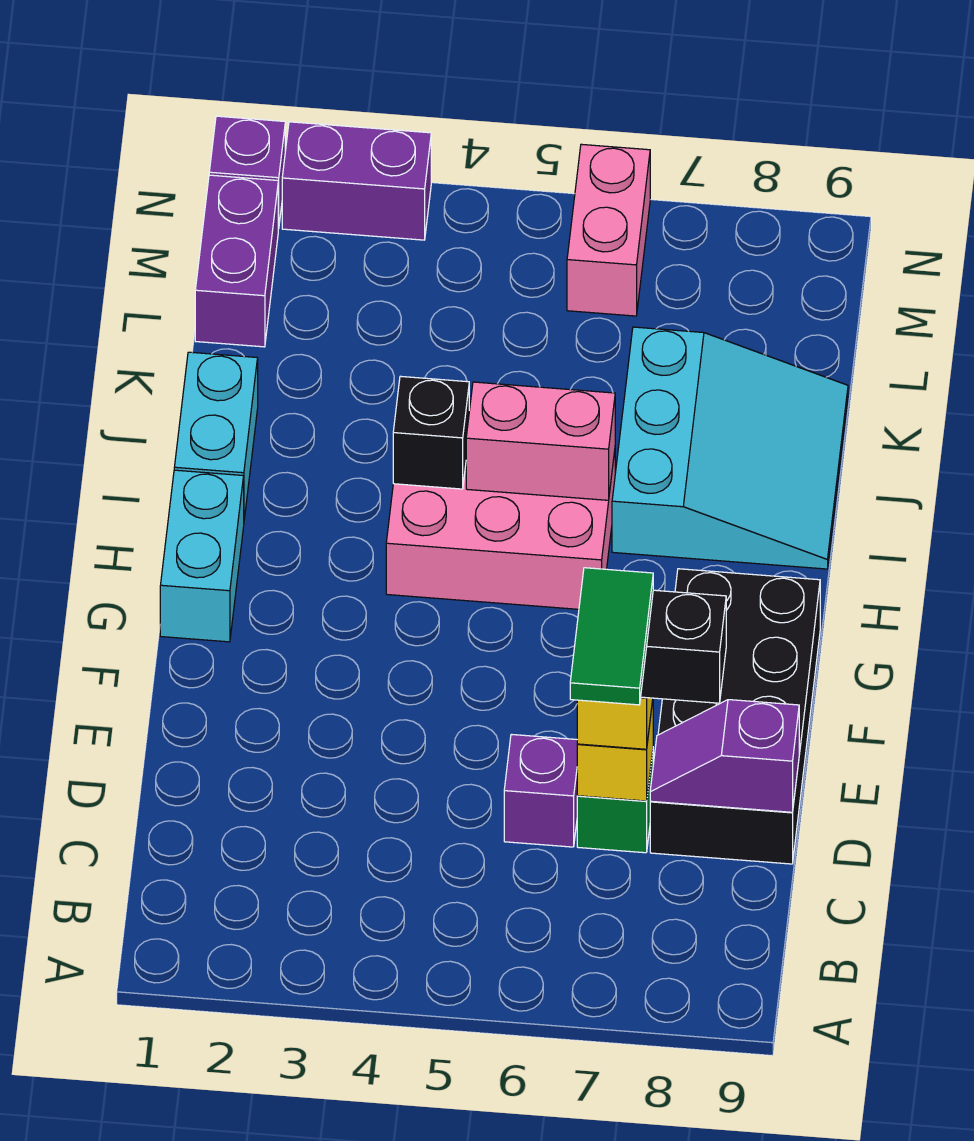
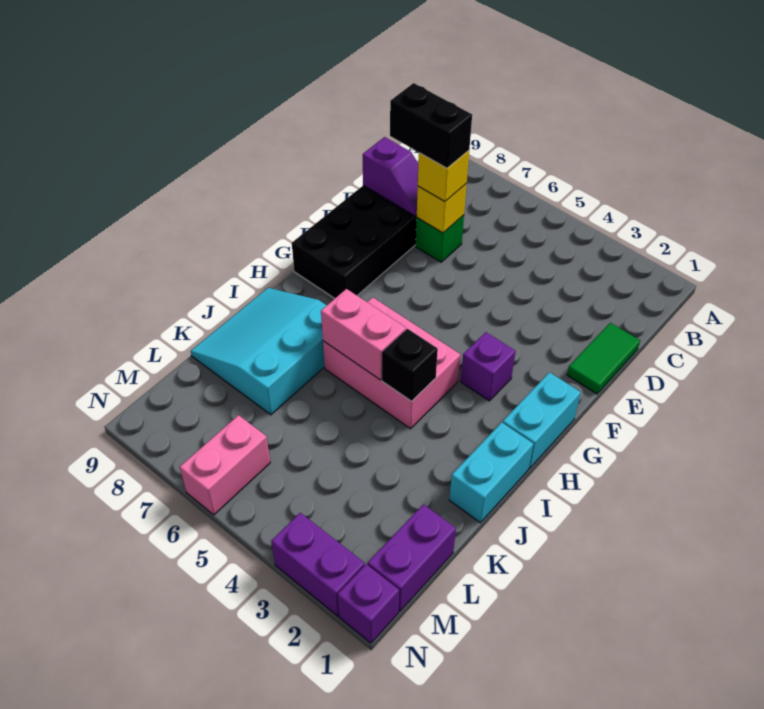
green 1x2 tile [570,568,653,705] -> green 1x2 tile moved to [567,323,640,394]
purple 1x1 brick [504,734,577,847] -> purple 1x1 brick moved to [461,332,516,401]

